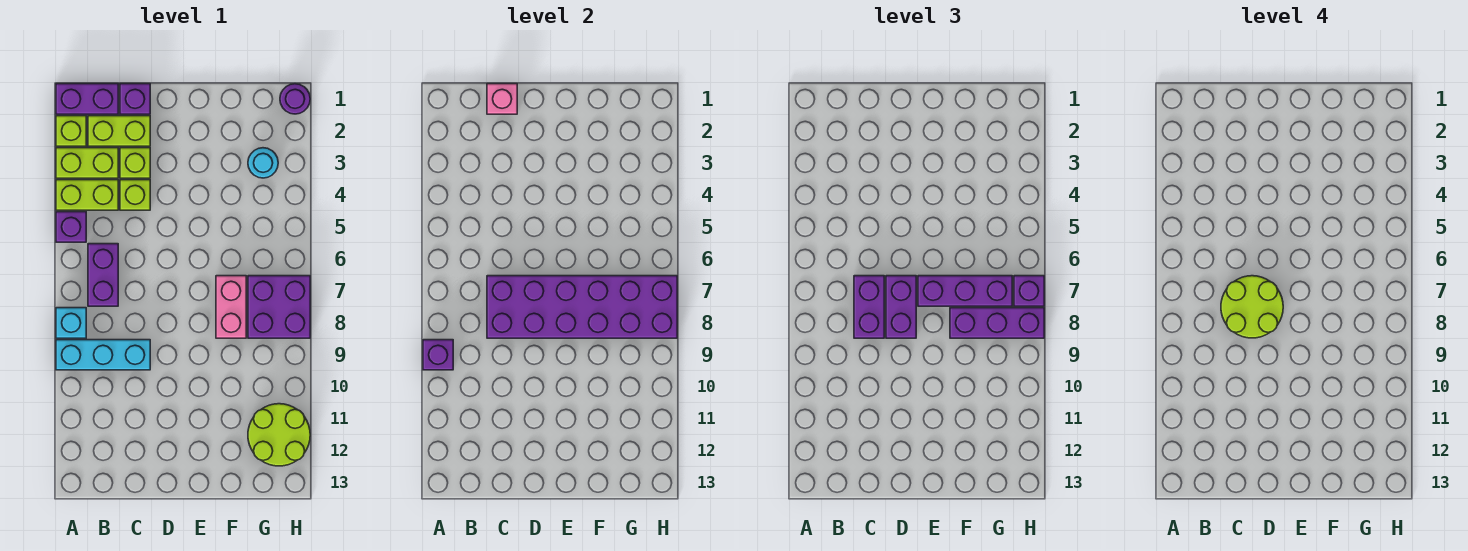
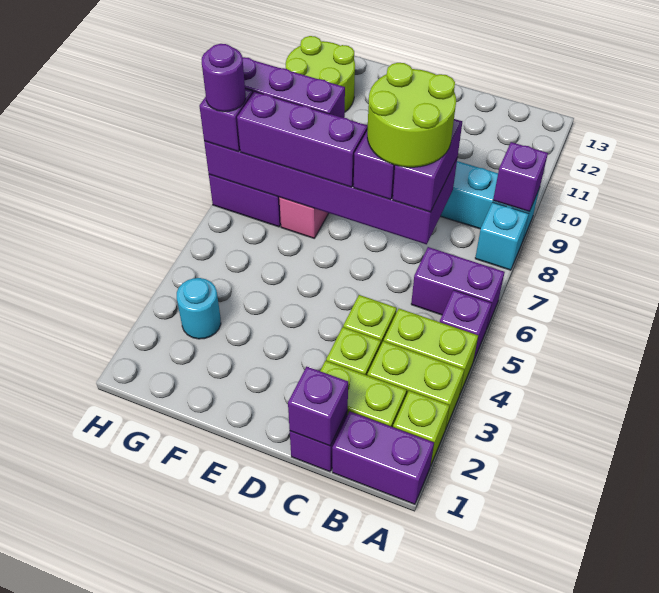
purple 1x2 brick [88,244,118,306] -> purple 1x2 brick turned to [411,247,505,328]
pink 1x1 brick [487,84,517,114] -> purple 1x1 brick [288,367,348,446]
purple 1x1 round brick [280,84,310,114] -> purple 1x1 round brick moved to [202,44,246,112]

